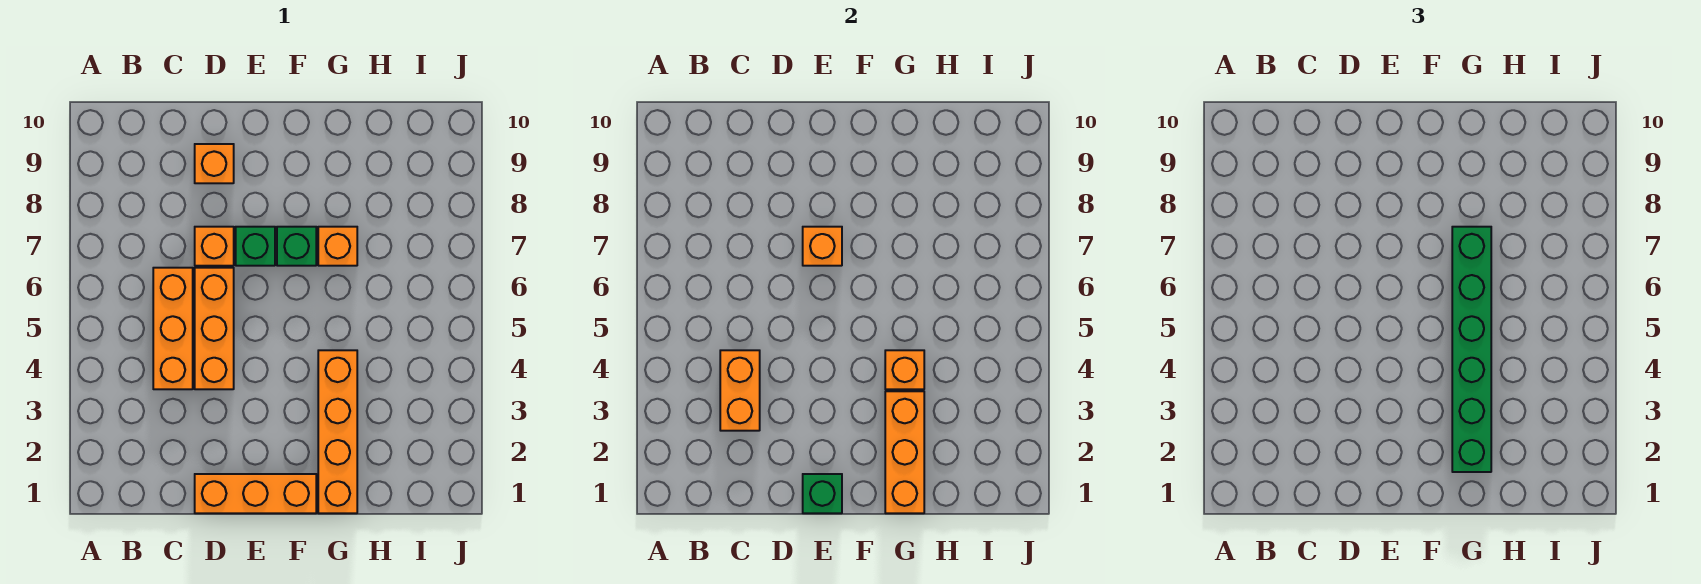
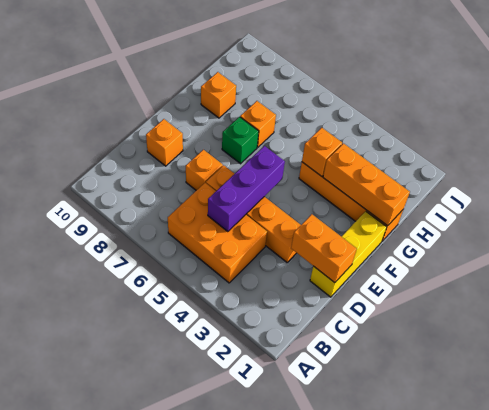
orange 1x2 brick [720,350,760,431] -> orange 1x2 brick moved to [291,214,357,283]
orange 1x3 brick [153,268,193,389] -> orange 2x3 brick [168,183,267,283]
none -> purple 1x3 brick [208,146,285,232]
orange 1x3 brick [195,474,316,513] -> yellow 1x3 brick [310,211,387,297]
orange 1x3 brick [195,268,234,389] -> orange 1x4 brick [206,165,301,262]
green 1x1 brick [803,474,842,513] -> none
green 1x1 brick [236,227,275,266] -> none
orange 1x1 brick [803,227,842,266] -> orange 1x1 brick moved to [201,72,236,118]
green 1x6 brick [1452,227,1491,472] -> none

